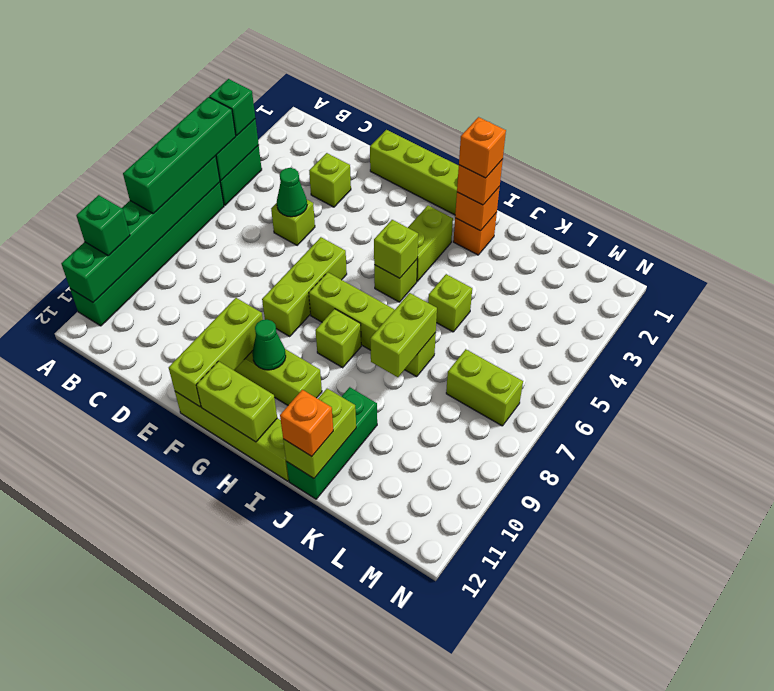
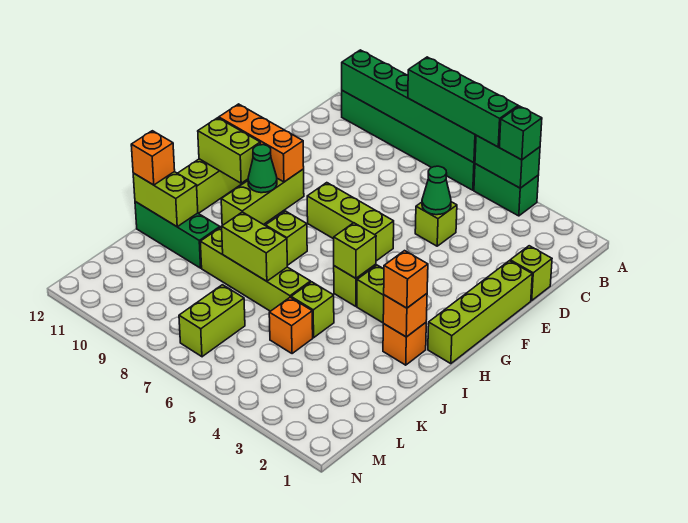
green 1x1 brick [76,195,130,256] -> none
lime 1x1 brick [309,153,351,207] -> lime 1x1 brick moved to [510,246,552,300]
lime 1x3 brick [169,298,263,407] -> orange 1x3 brick [219,104,304,182]
lime 1x4 brick [309,272,436,377] -> lime 1x4 brick turned to [200,227,310,311]
lime 1x2 brick [196,361,277,442] -> lime 1x2 brick turned to [198,118,260,183]
orange 1x1 brick [459,117,506,178] -> orange 1x1 brick moved to [269,297,313,354]

